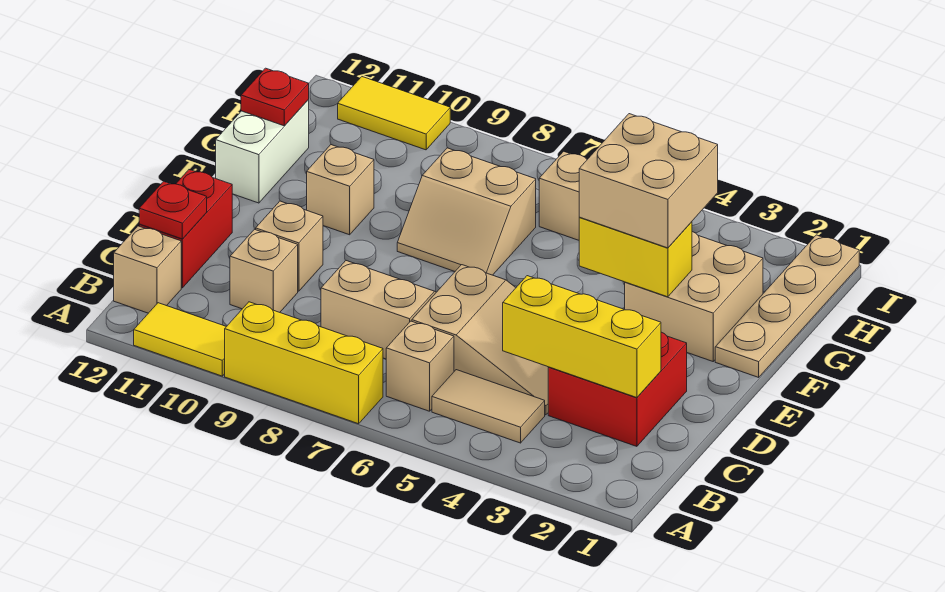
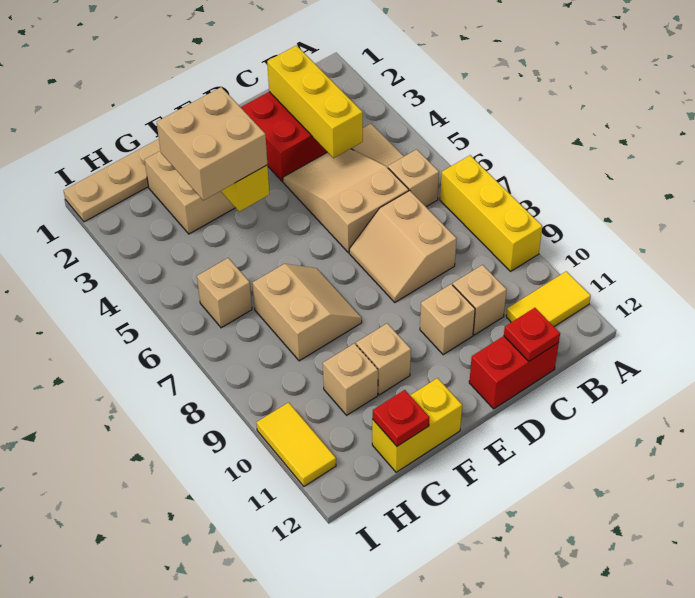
yellow 1x2 tile [134,303,226,376] -> yellow 1x2 tile turned to [506,271,591,326]
tan 1x1 brick [114,226,181,313] -> tan 1x1 brick moved to [323,343,378,415]
white 1x2 brick [216,100,309,203] -> yellow 1x2 brick [372,378,462,472]

